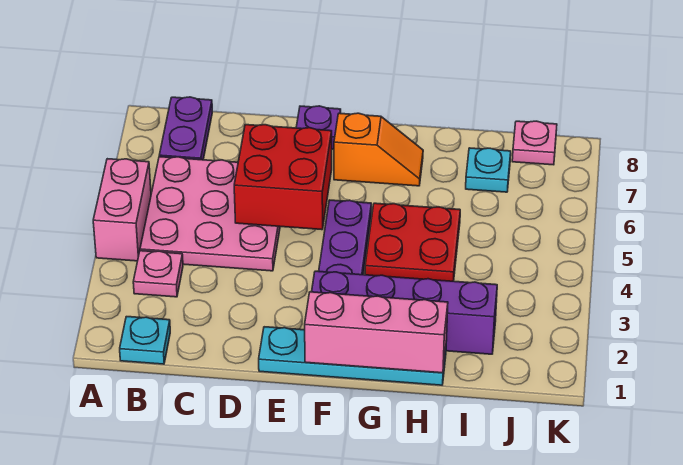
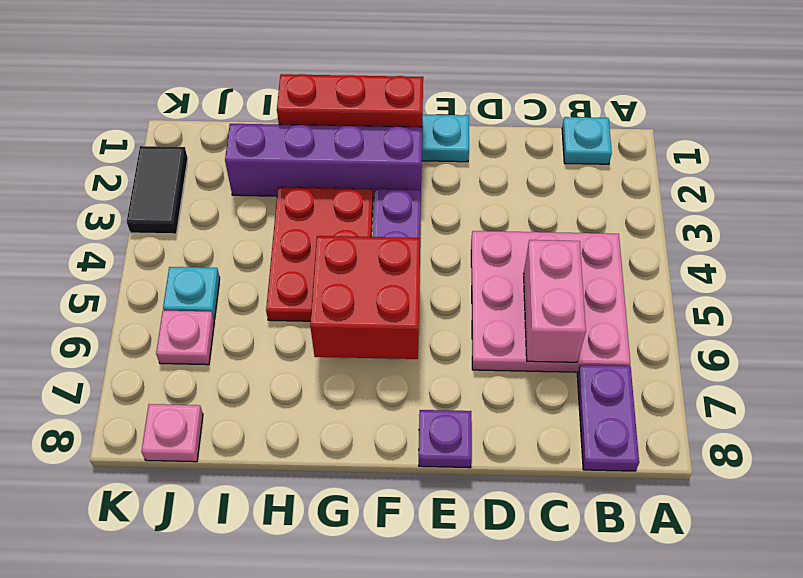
pink 1x2 brick [93,159,151,261] -> pink 1x2 brick moved to [523,240,586,362]
pink 1x1 plate [133,251,183,297] -> pink 1x1 plate moved to [156,311,214,365]
red 2x2 brick [234,125,332,230] -> red 2x2 brick moved to [310,236,420,359]
pink 1x3 brick [305,292,448,373] -> red 1x3 brick [277,74,423,127]
orange 1x2 slope [334,113,423,186] -> none
red 2x2 plate [365,203,460,281] -> red 2x3 plate [266,187,373,321]
cyan 1x1 plate [466,148,511,192] -> cyan 1x1 plate moved to [163,267,220,319]
none -> black 1x2 tile [127,146,188,234]

